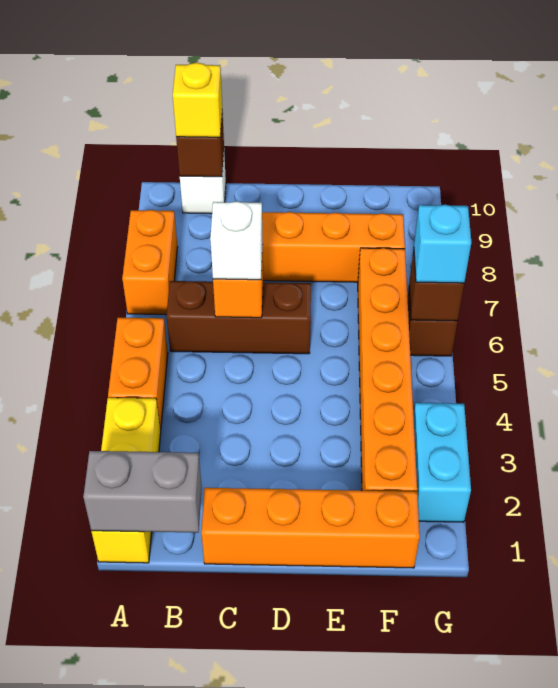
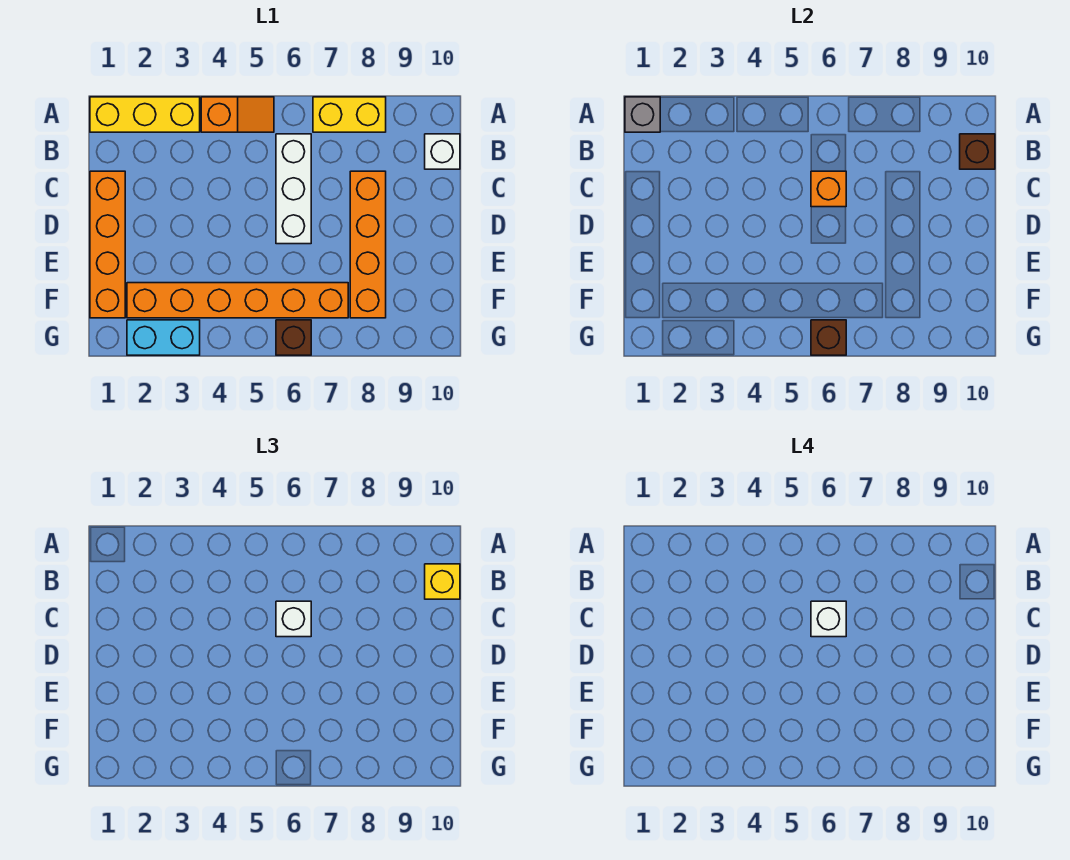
grey 1x2 brick [83,451,202,533] -> grey 1x1 brick [625,97,660,132]
orange 1x2 brick [108,318,168,430] -> orange 1x2 slope [201,97,274,132]
orange 1x2 brick [122,210,178,315] -> yellow 1x2 brick [313,97,386,132]
brown 1x3 brick [167,281,311,354] -> white 1x3 brick [276,134,311,244]
none -> white 1x1 brick [811,601,846,637]
cyan 1x1 brick [414,205,471,283] -> none

